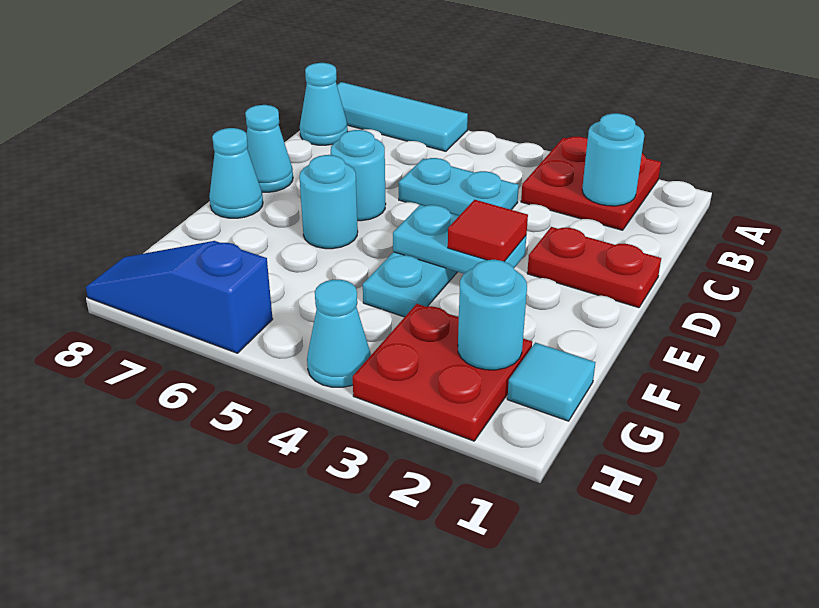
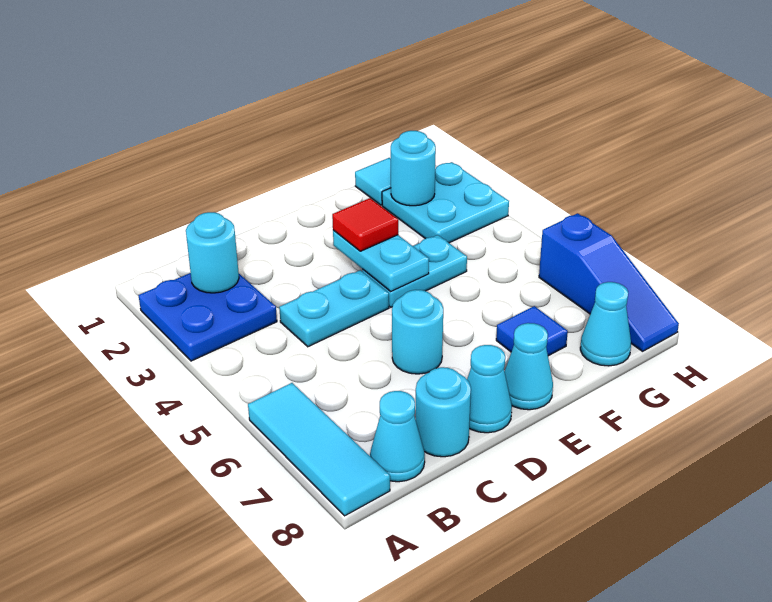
red 2x2 plate [521,137,661,230] -> blue 2x2 plate [139,273,277,361]
cyan 1x2 plate [399,158,519,216] -> cyan 1x2 plate turned to [279,270,389,347]
red 1x2 plate [527,227,661,308] -> none
cyan 1x1 round brick [299,155,358,249] -> cyan 1x1 round brick moved to [416,367,471,457]
none -> blue 1x1 tile [496,306,568,356]
red 2x2 plate [353,304,532,441] -> cyan 2x2 plate [382,162,509,243]
cyan 1x1 cone [307,280,371,387] -> cyan 1x1 cone moved to [580,282,631,366]

